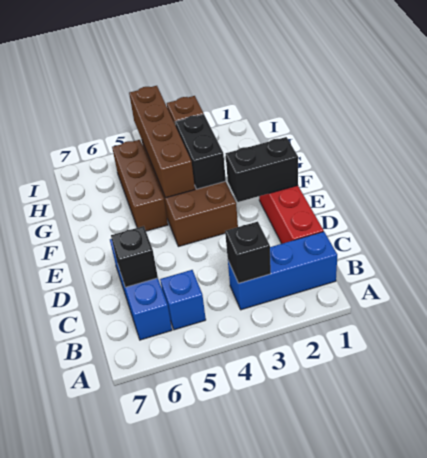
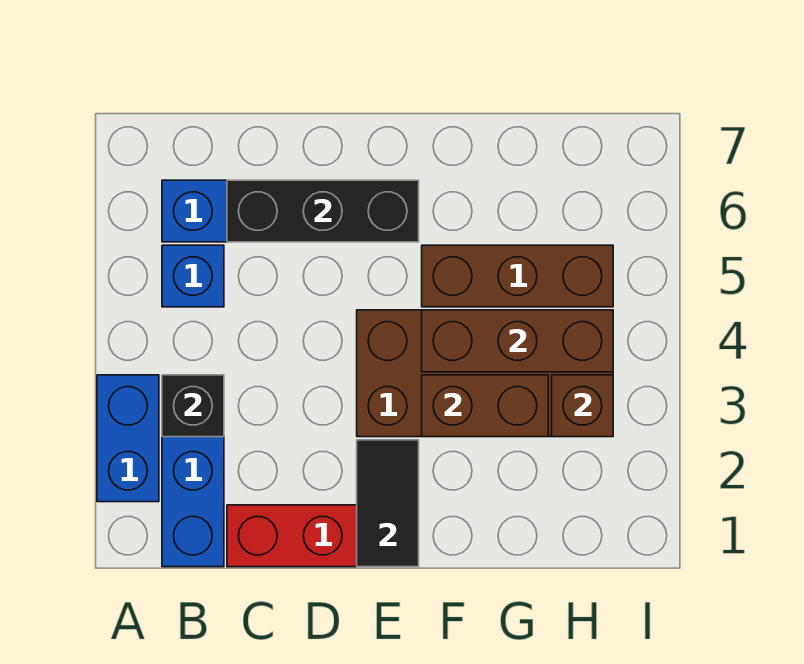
none -> blue 1x2 brick [97,375,159,502]
black 1x1 brick [111,226,158,287] -> black 1x3 brick [227,180,419,242]
black 1x2 brick [226,137,298,202] -> black 1x2 tile [357,440,419,567]
black 1x2 brick [175,114,226,189] -> brown 1x2 brick [422,375,548,437]
brown 1x4 brick [129,86,195,198] -> brown 1x3 brick [422,310,613,372]

